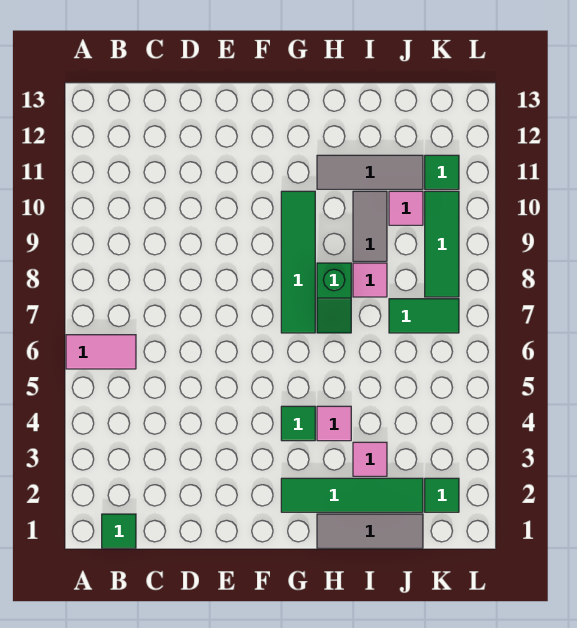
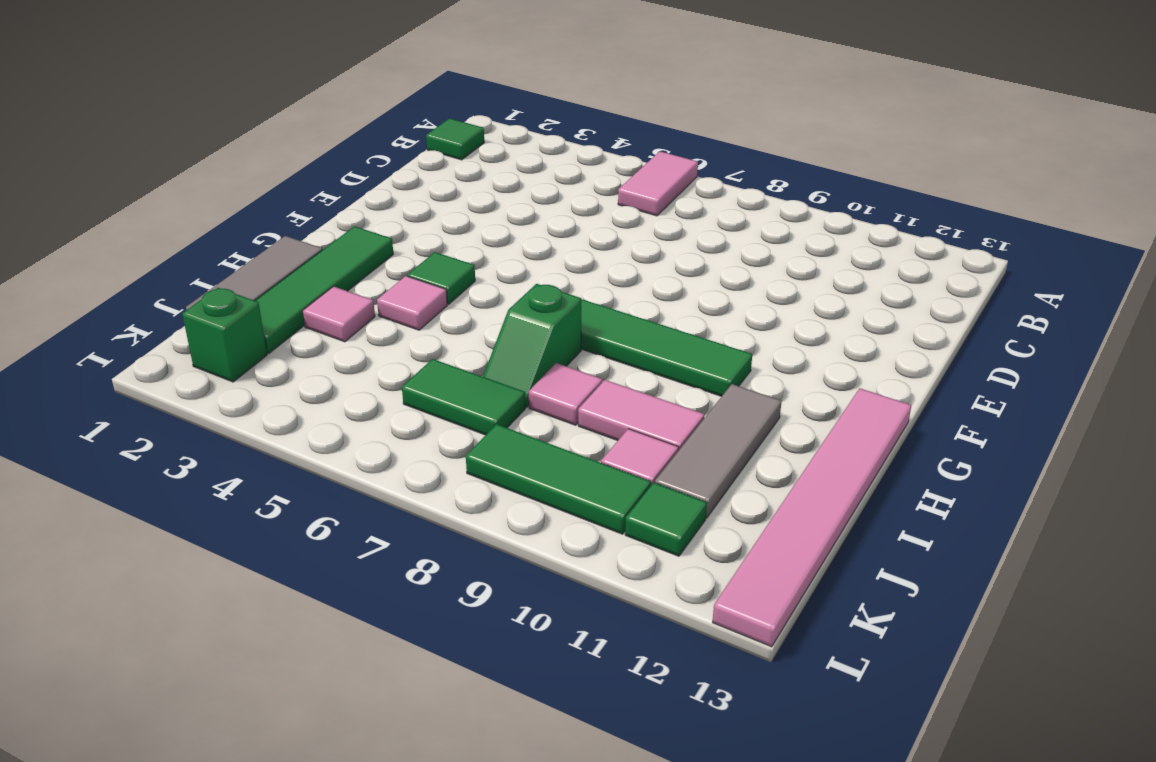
none -> pink 1x6 tile [713,388,911,647]
green 1x2 slope [317,263,351,333] -> green 1x2 slope turned to [483,284,581,407]
grey 1x2 tile [353,191,387,261] -> pink 1x2 tile [578,380,705,451]
green 1x2 tile [389,299,459,333] -> green 1x2 tile turned to [402,359,525,435]
green 1x1 tile [425,478,459,512] -> green 1x1 brick [182,288,267,382]

